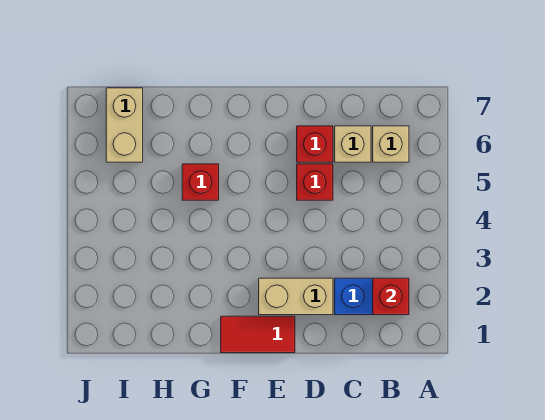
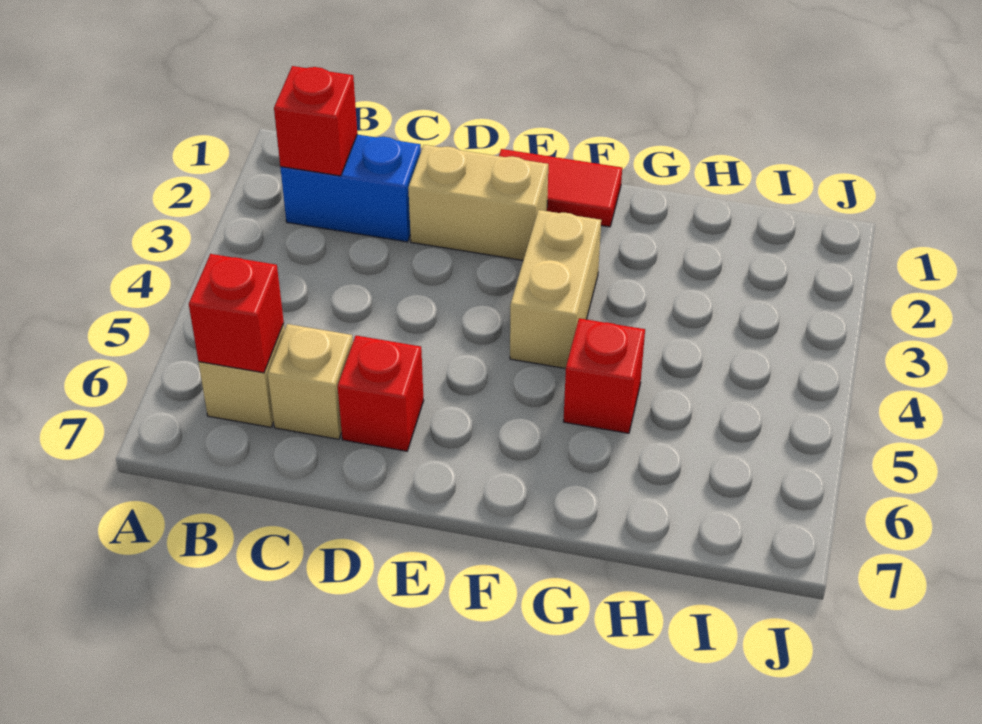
red 1x1 brick [297,164,333,200] -> red 1x1 brick moved to [189,254,284,373]
tan 1x2 brick [106,88,143,162] -> tan 1x2 brick moved to [510,210,601,368]

